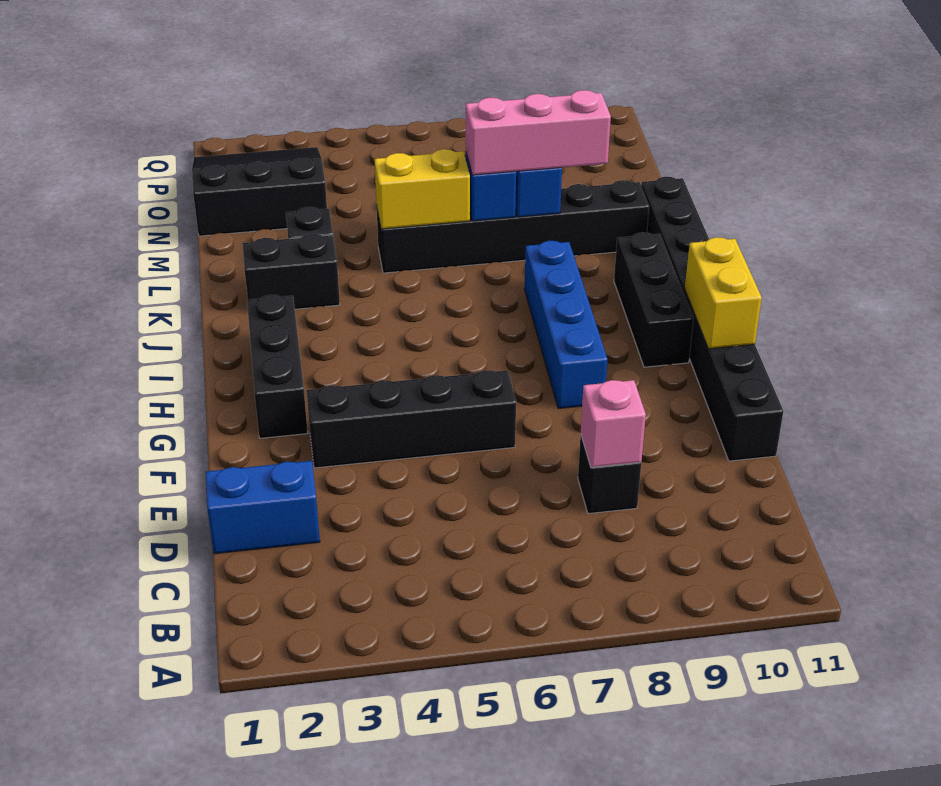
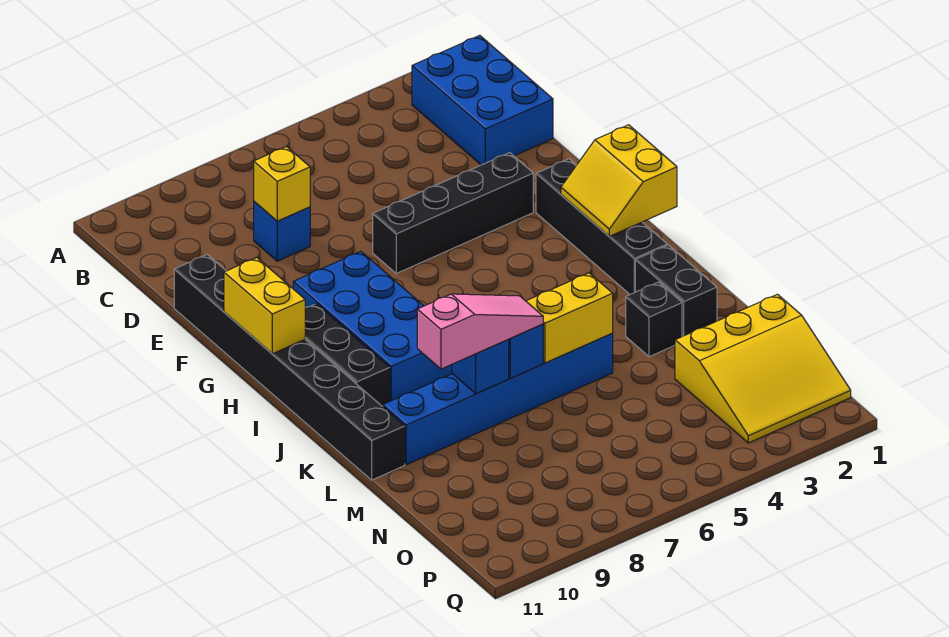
blue 1x2 brick [206,461,320,554] -> blue 2x3 brick [412,35,553,165]
black 1x1 brick [578,434,641,514] -> blue 1x1 brick [254,202,310,261]
pink 1x1 brick [581,380,646,468] -> yellow 1x1 brick [254,146,310,221]
black 1x3 brick [247,295,308,438] -> black 1x4 brick [536,159,667,294]
blue 1x4 brick [524,241,608,409] -> blue 2x4 brick [293,251,452,401]
none -> yellow 2x2 slope [561,125,677,236]
black 1x2 brick [242,234,340,309] -> black 1x2 brick turned to [635,245,717,337]
black 1x6 brick [377,180,649,273] -> blue 1x6 brick [383,333,613,465]
pink 1x3 brick [466,90,611,175] -> pink 1x3 slope [417,294,543,369]
black 3x3 slope [192,147,327,236] -> yellow 3x3 slope [675,294,851,443]

